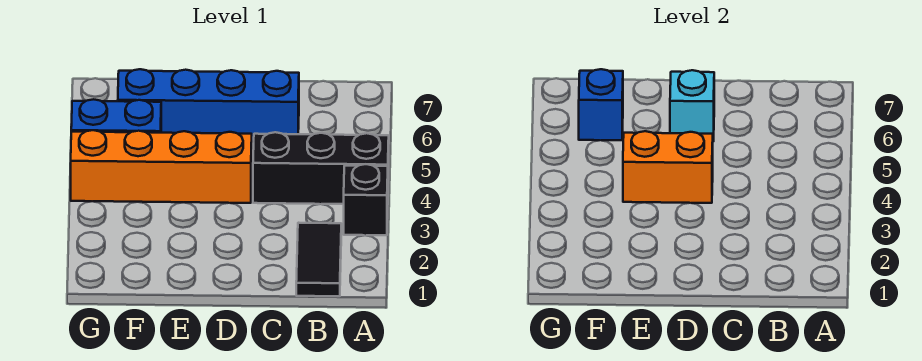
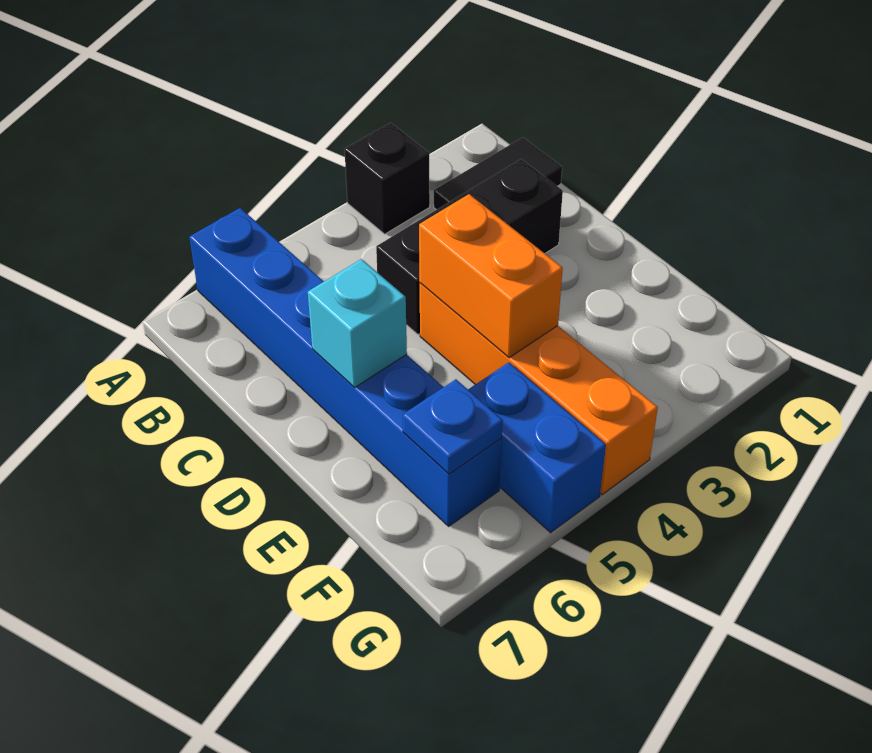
black 1x3 brick [253,132,389,204] -> black 1x3 brick turned to [376,159,563,335]
blue 1x4 brick [118,69,299,142] -> blue 1x6 brick [189,208,502,526]
blue 1x1 brick [579,69,623,140] -> blue 1x1 plate [403,379,503,474]

